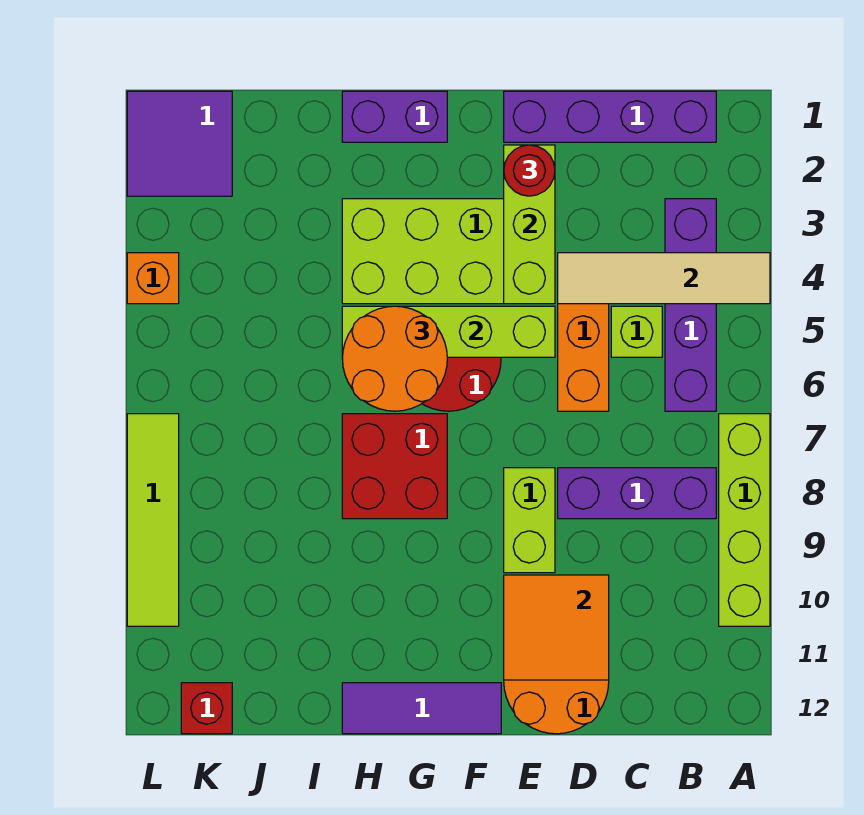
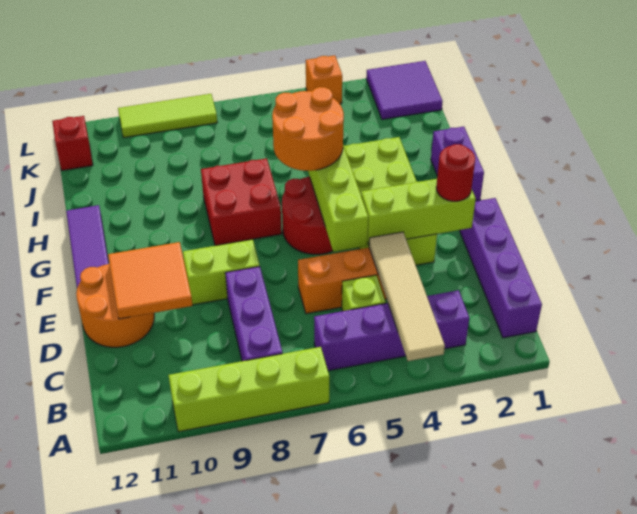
lime 1x4 tile [127,414,179,626] -> lime 1x3 tile [118,94,217,138]

